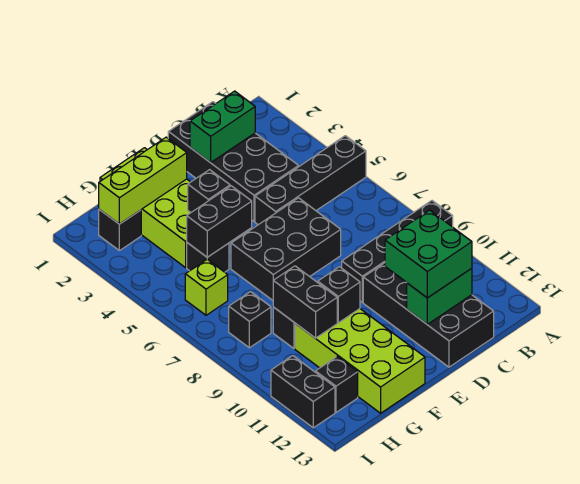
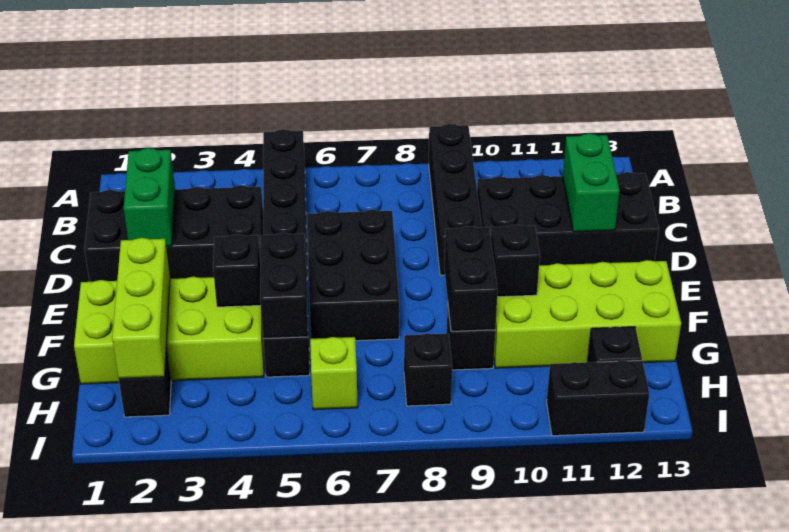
green 2x2 brick [385,210,472,298] -> none
black 1x2 brick [273,266,337,338] -> black 1x2 brick turned to [444,226,498,331]

